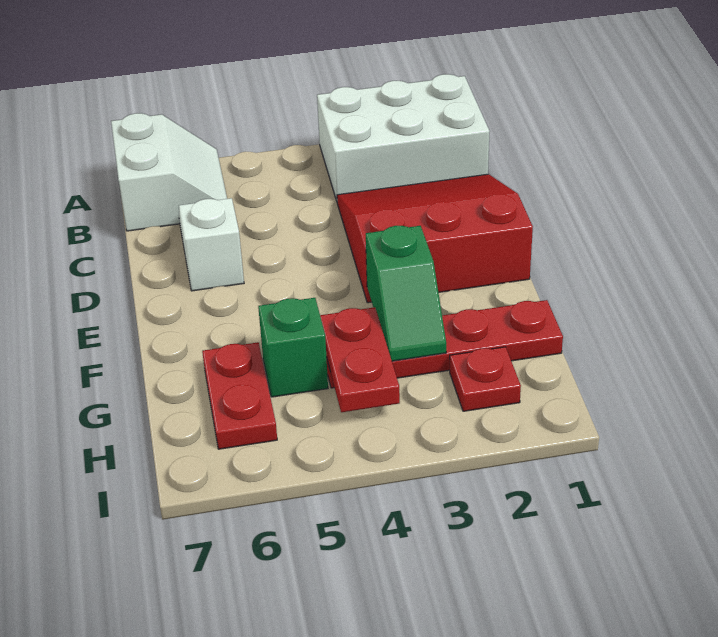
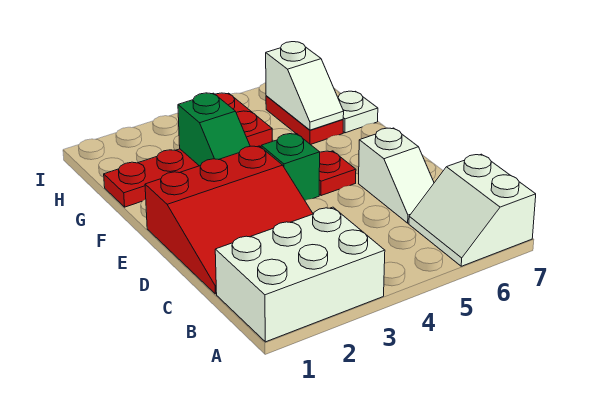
green 1x2 slope [366,226,446,361] -> green 1x2 slope turned to [178,93,250,166]
green 1x1 brick [258,298,328,397] -> green 1x1 brick moved to [261,134,320,201]
none -> white 1x2 slope [266,42,344,130]
none -> white 1x1 plate [338,91,378,133]
red 1x1 plate [450,347,521,411] -> red 1x1 plate moved to [319,151,356,196]

